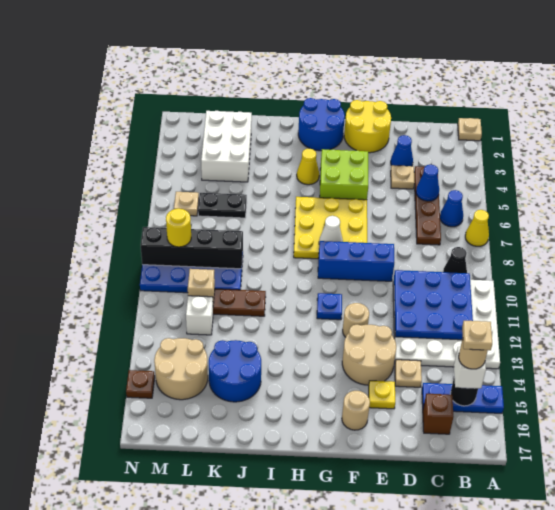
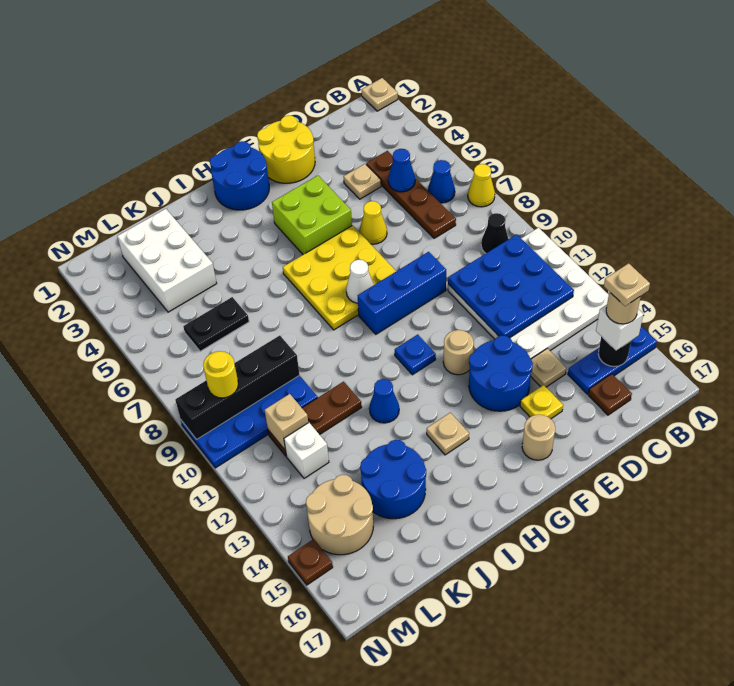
brown 1x1 brick [423,394,454,434] -> brown 1x1 plate [588,374,632,415]
blue 1x1 cone [391,135,413,166] -> blue 1x1 cone moved to [369,379,399,423]
tan 2x2 round brick [342,325,396,385] -> blue 2x2 round brick [469,336,533,411]
yellow 1x1 cone [297,148,319,185] -> yellow 1x1 cone moved to [360,201,387,244]
tan 1x1 plate [174,192,199,216] -> tan 1x1 plate moved to [427,412,469,455]

